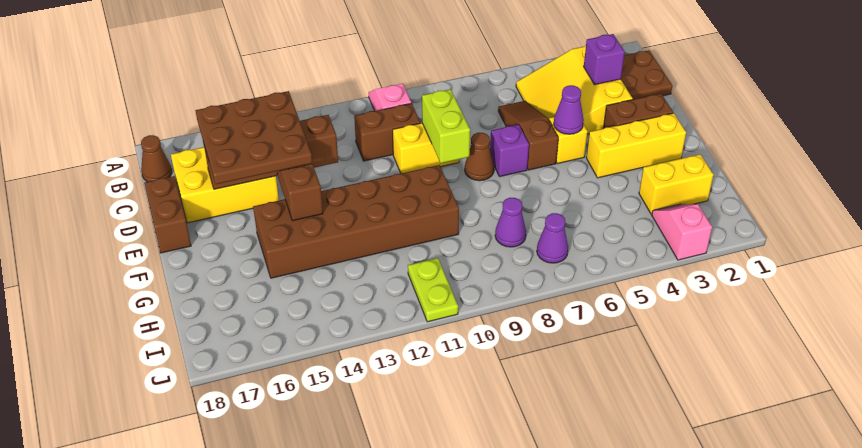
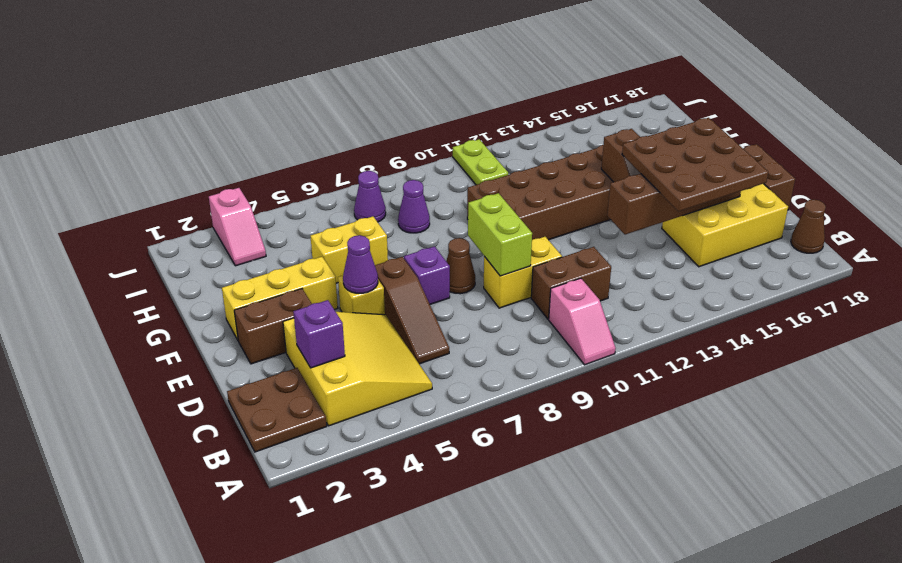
yellow 1x2 brick [639,154,713,214] -> yellow 1x2 brick moved to [310,216,388,283]

